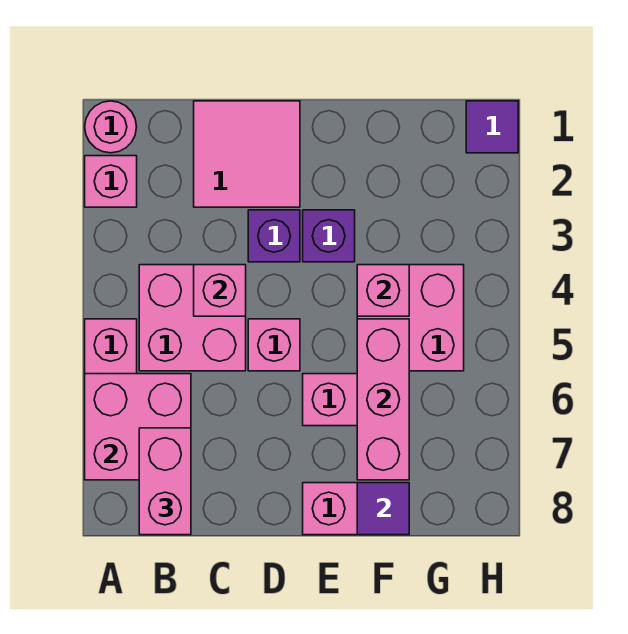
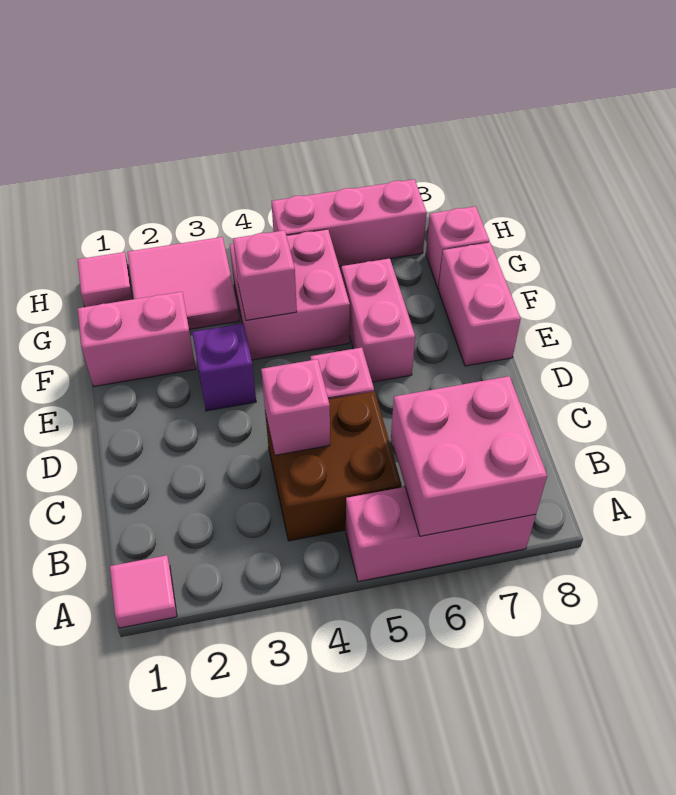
pink 1x1 round brick [85,101,136,153] -> pink 1x1 tile [110,555,177,628]
pink 1x1 brick [85,156,137,207] -> pink 1x1 brick moved to [426,206,490,289]
pink 2x2 brick [139,265,246,371] -> brown 2x2 brick [265,391,402,541]
pink 1x2 brick [139,428,191,535] -> pink 1x2 brick moved to [78,292,196,387]
pink 2x2 tile [194,101,300,207] -> pink 2x2 tile moved to [127,237,239,329]
purple 1x1 brick [248,210,300,262] -> none
pink 1x3 brick [357,319,409,480] -> pink 1x3 brick moved to [271,179,427,267]
purple 1x1 tile [357,483,409,535] -> none
purple 1x1 tile [466,101,518,153] -> pink 1x1 tile [78,252,132,307]

